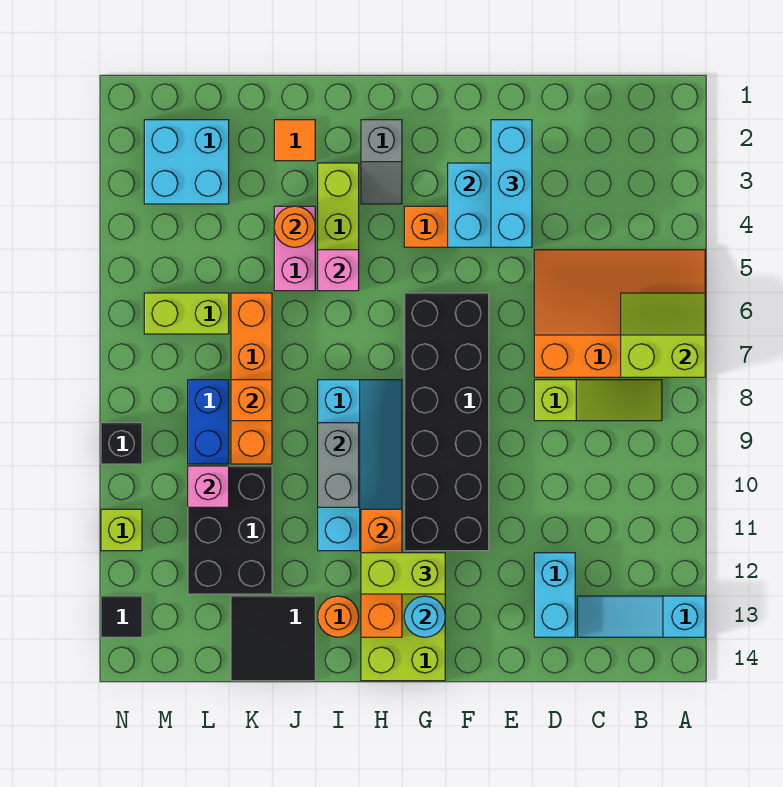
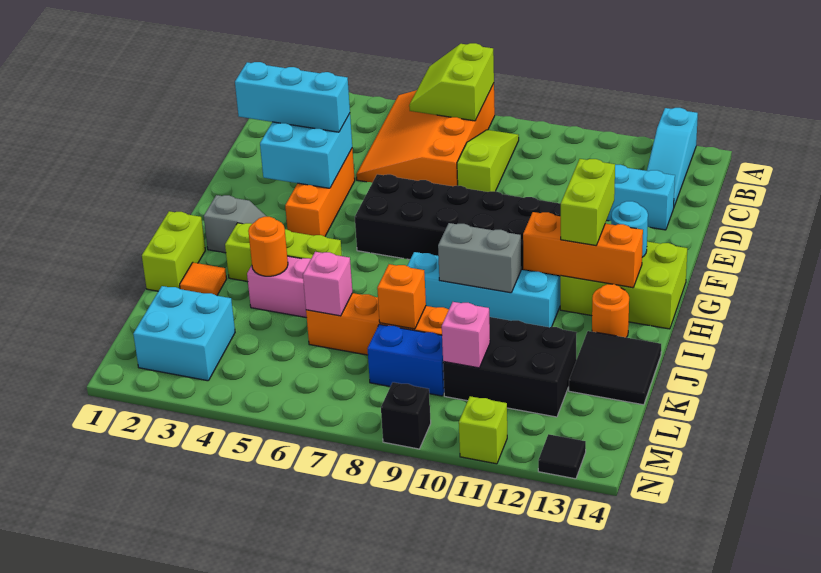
pink 1x1 brick [318,250,359,291] -> pink 1x1 brick moved to [303,252,352,316]
lime 1x2 brick [144,293,229,334] -> lime 1x2 brick moved to [142,211,205,291]

